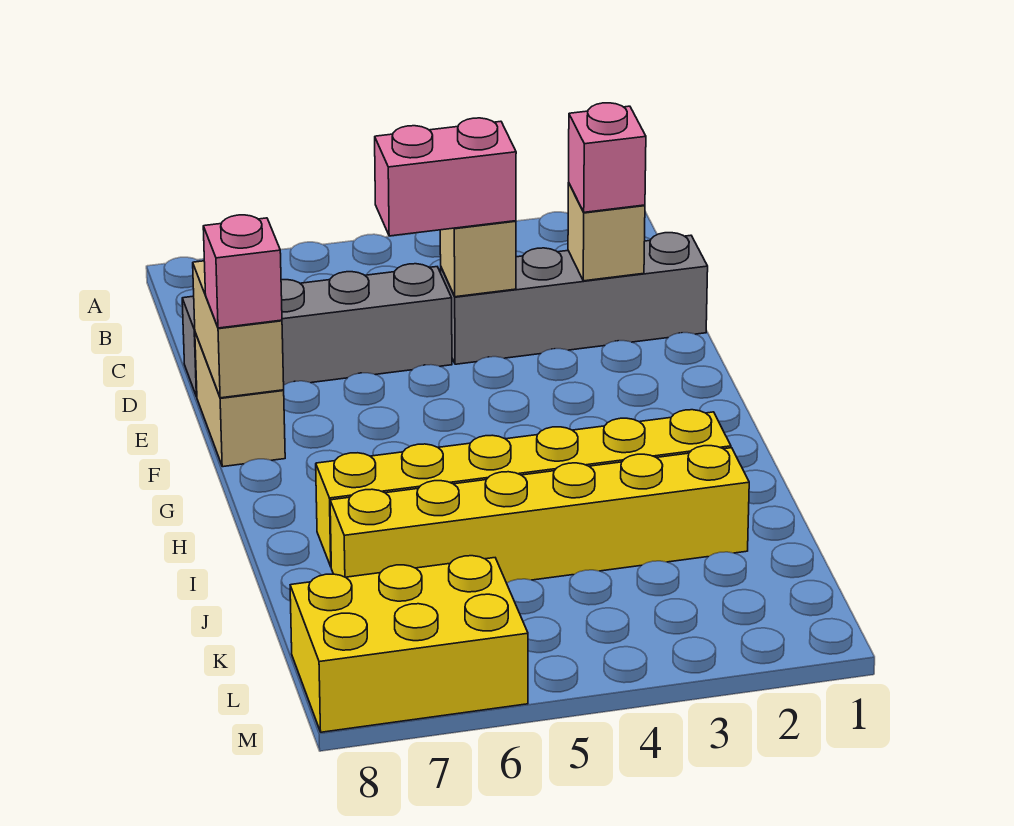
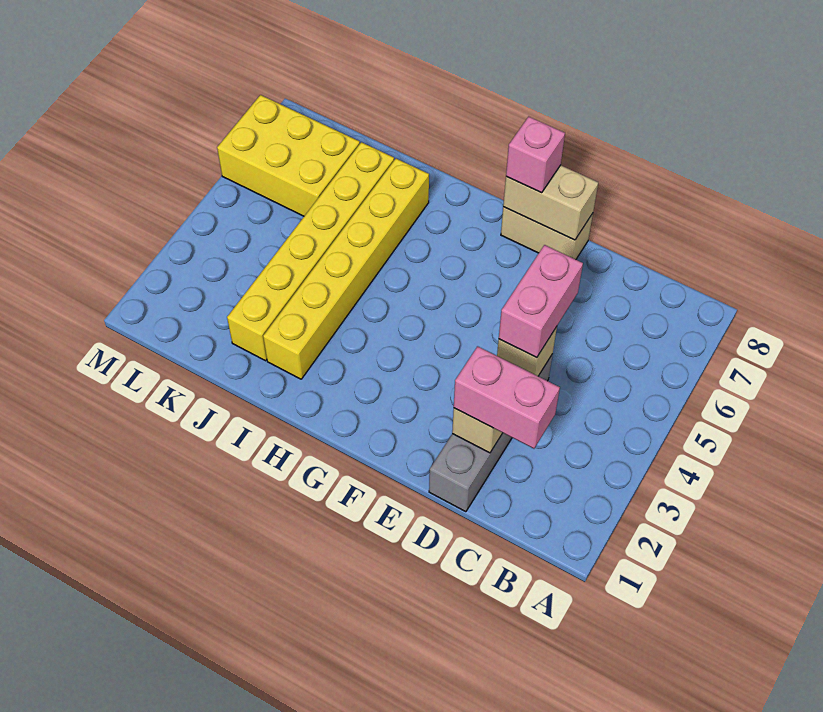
pink 1x1 brick [569,103,646,212] -> pink 1x2 brick [454,346,560,449]
grey 1x4 brick [182,264,452,397] -> none
yellow 2x3 brick [290,556,528,732] -> yellow 2x3 brick turned to [217,95,360,216]

